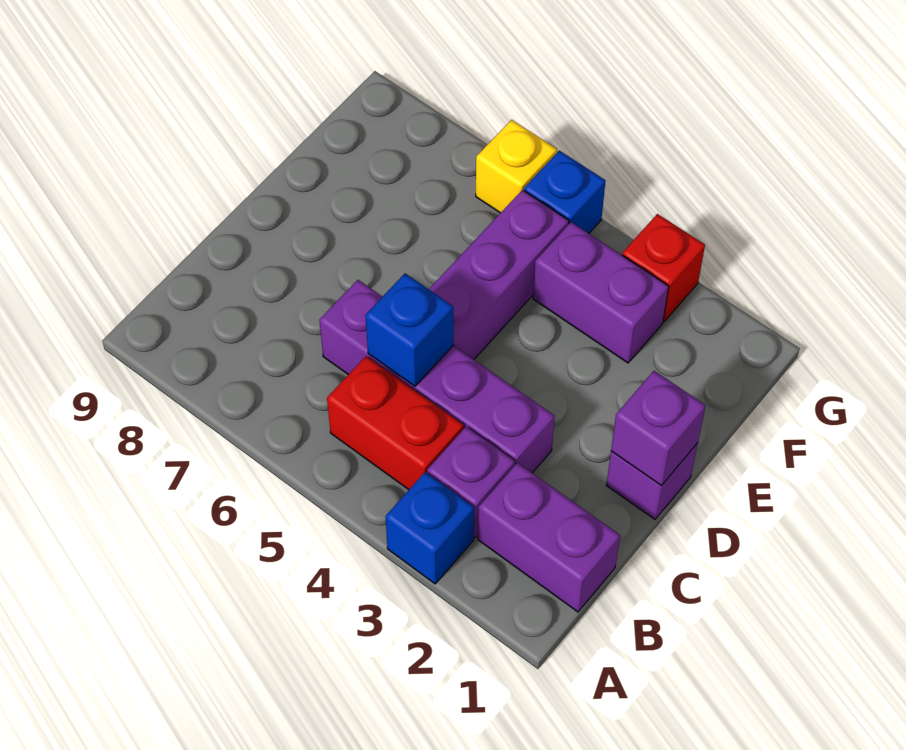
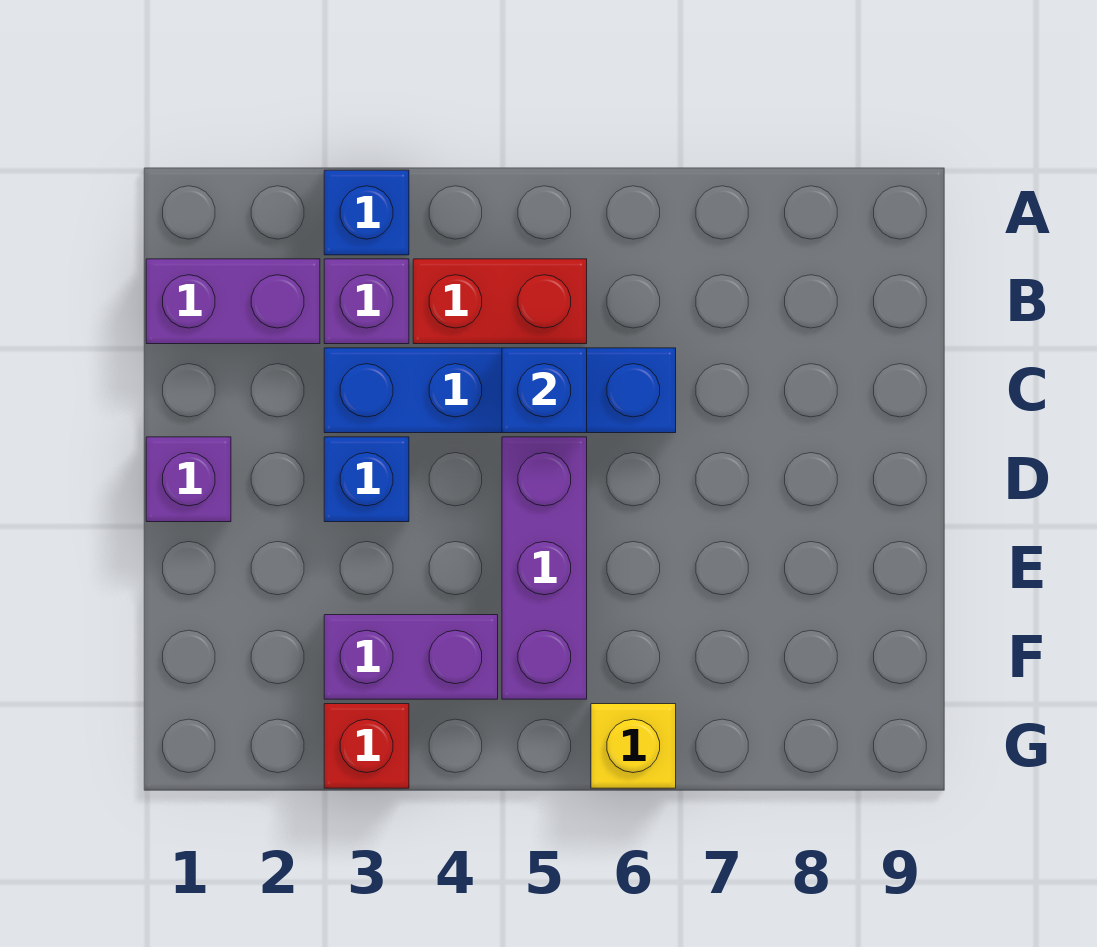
purple 1x4 brick [319,280,555,473] -> blue 1x4 brick [324,348,676,433]
purple 1x1 brick [611,371,706,485] -> none
blue 1x1 brick [524,151,606,233] -> blue 1x1 brick moved to [324,437,409,522]

